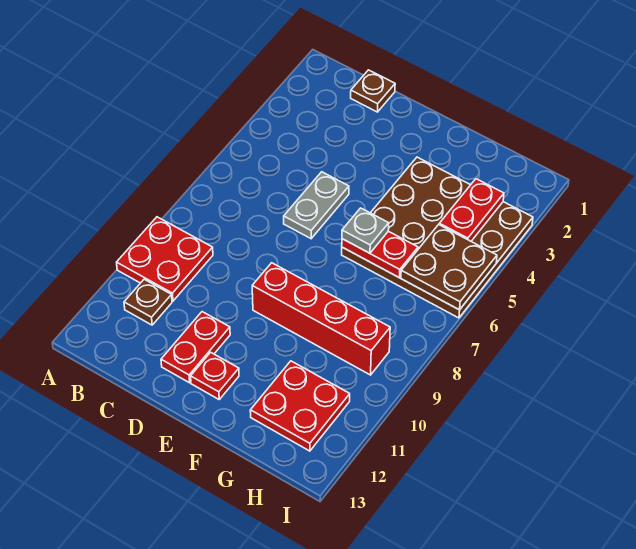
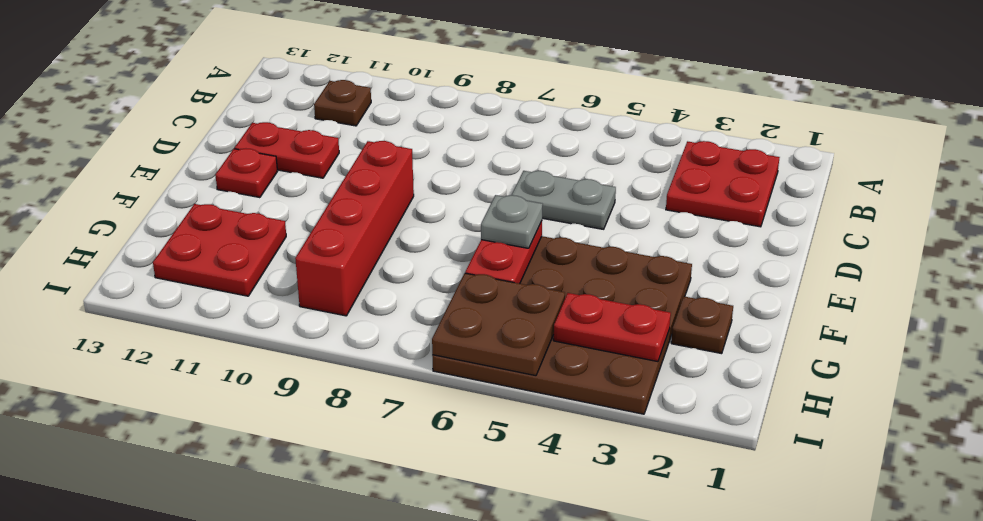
red 2x2 plate [117,217,213,301] -> red 2x2 plate moved to [666,141,780,227]
brown 1x1 plate [351,70,395,112] -> brown 1x1 plate moved to [671,296,733,354]

